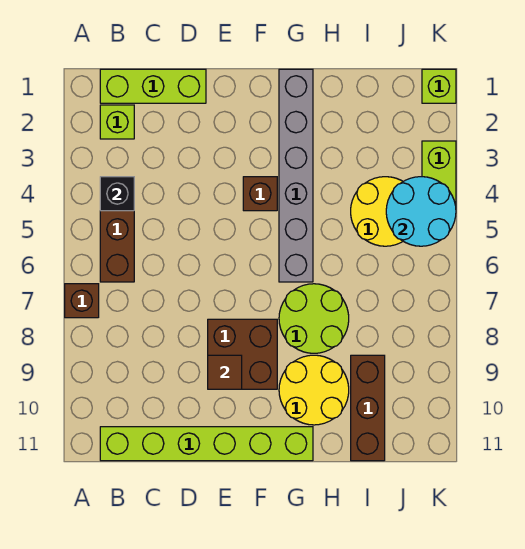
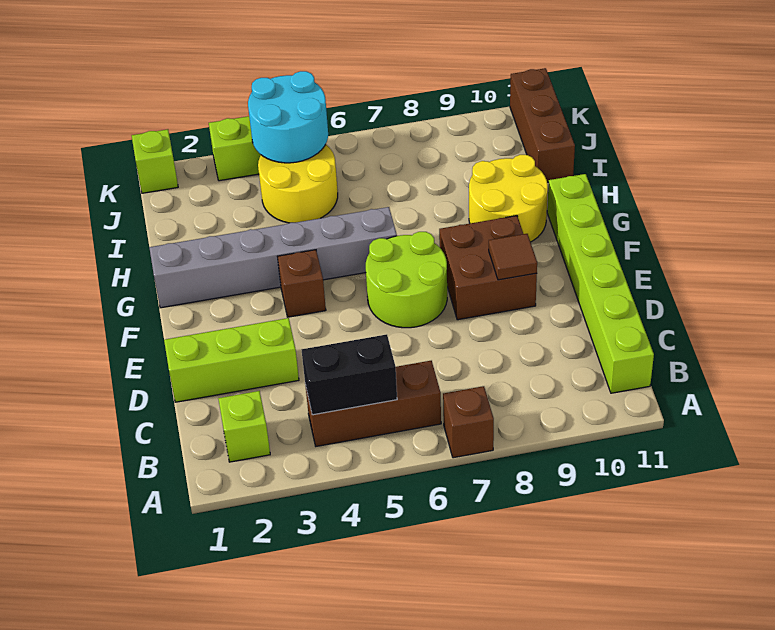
lime 1x3 brick [100,69,206,103] -> lime 1x3 brick turned to [164,318,299,402]
black 1x1 brick [100,177,134,211] -> black 1x2 brick [302,334,397,415]
lime 2x2 round brick [279,284,349,353] -> lime 2x2 round brick moved to [366,232,447,328]
brown 1x3 brick [351,355,385,461] -> brown 1x3 brick turned to [510,68,575,182]

